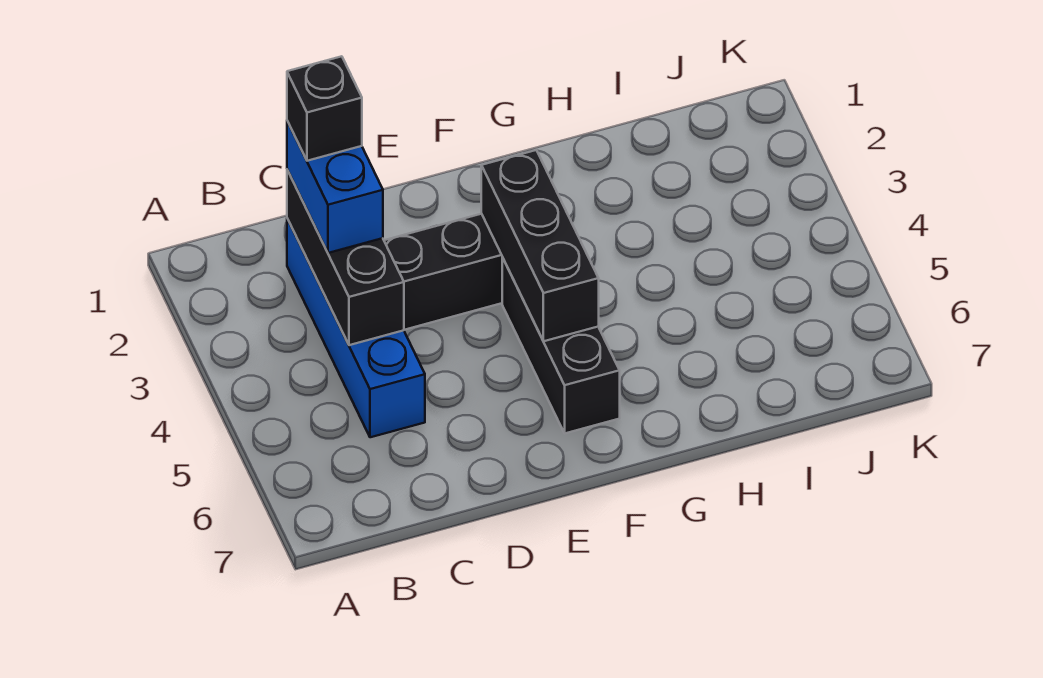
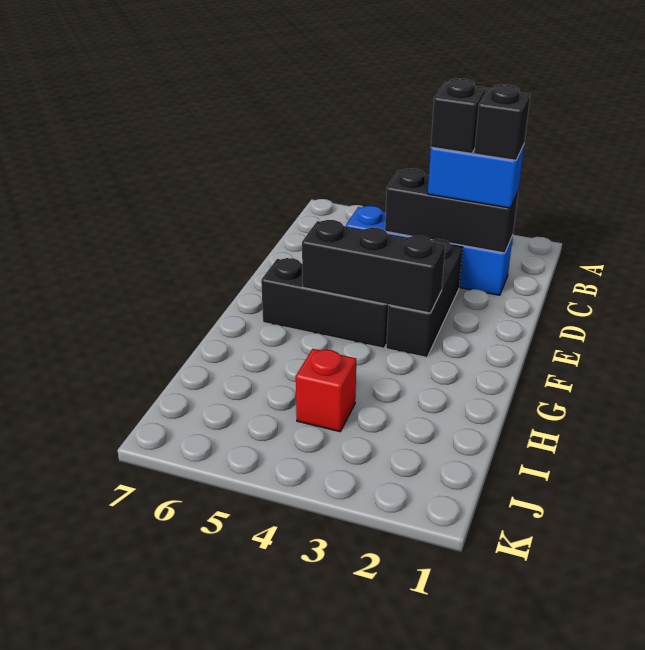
none -> black 1x1 brick [431,79,486,154]
none -> red 1x1 brick [296,349,356,432]

